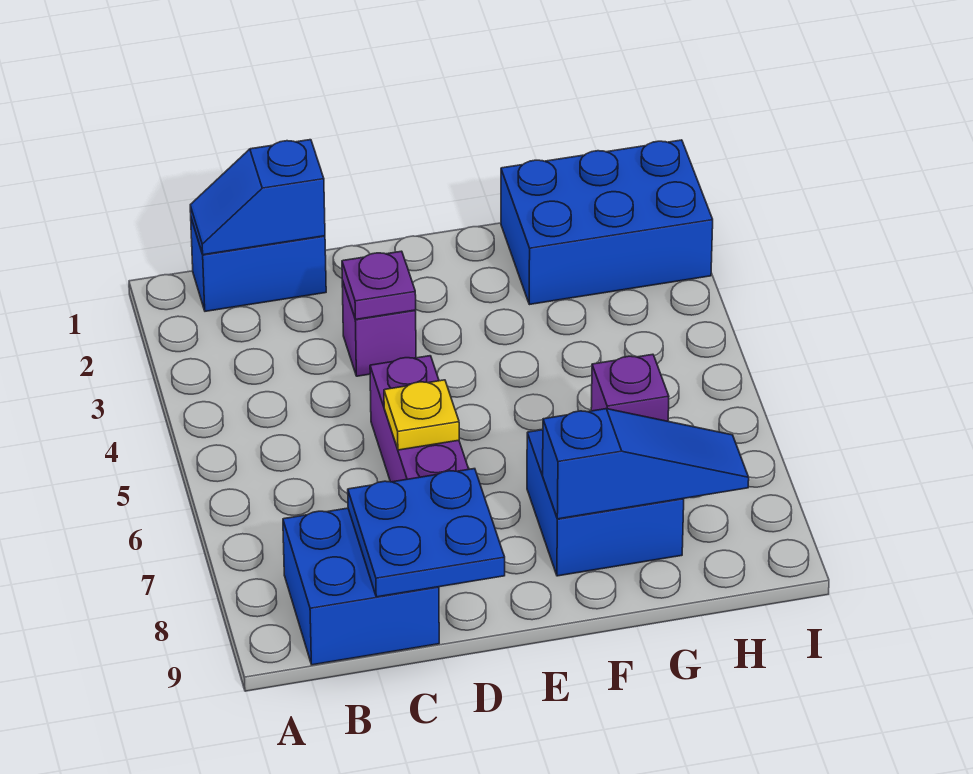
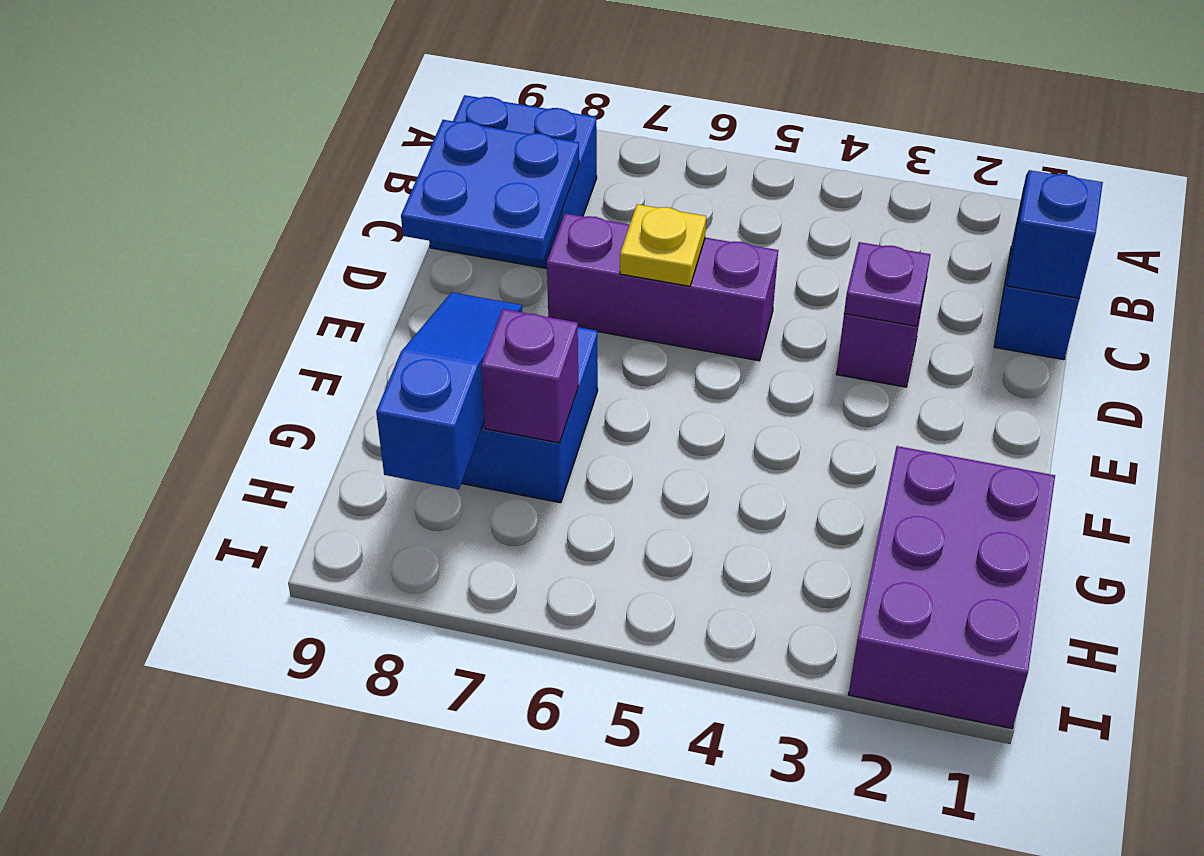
blue 1x3 slope [543,409,749,519] -> blue 1x3 slope turned to [376,292,523,489]
blue 2x3 brick [501,140,713,305] -> purple 2x3 brick [848,446,1055,728]

